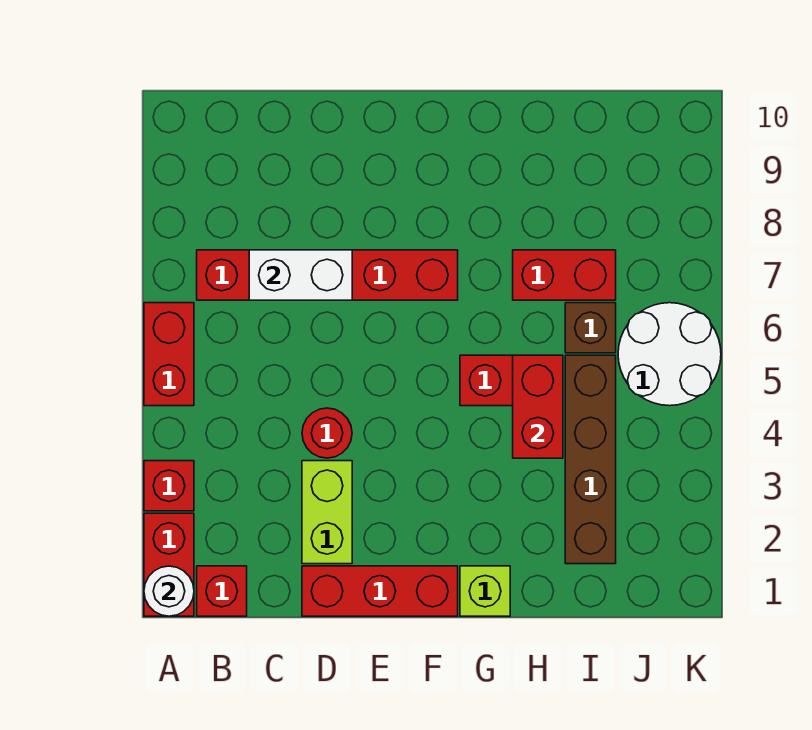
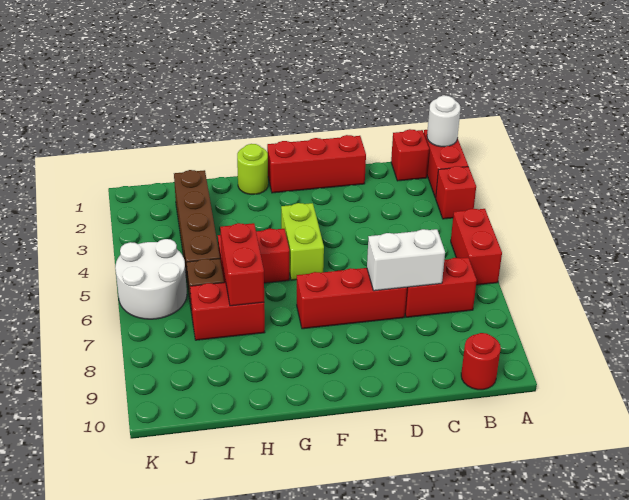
lime 1x2 brick [302,461,352,564] -> lime 1x2 brick moved to [281,203,324,280]
red 1x1 round brick [302,408,352,458] -> red 1x1 round brick moved to [461,333,501,390]
lime 1x1 brick [460,566,510,616] -> lime 1x1 round brick [237,144,268,194]
red 1x2 brick [513,355,563,458] -> red 1x2 brick moved to [220,223,264,306]

